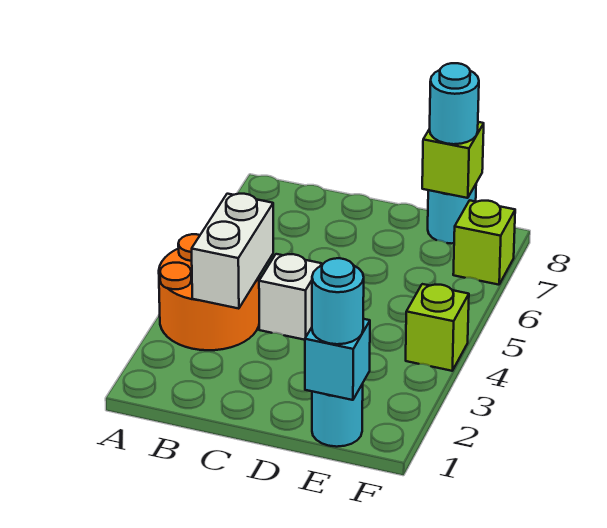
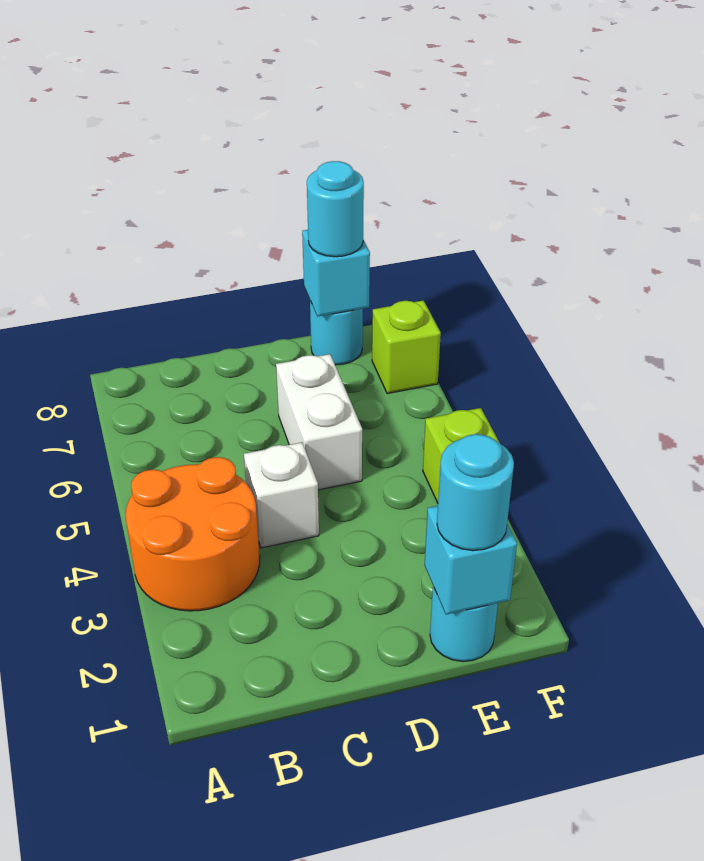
white 1x2 brick [192,194,273,309] -> white 1x2 brick moved to [276,354,362,490]
lime 1x1 brick [422,122,484,198] -> cyan 1x1 brick [302,230,370,316]

